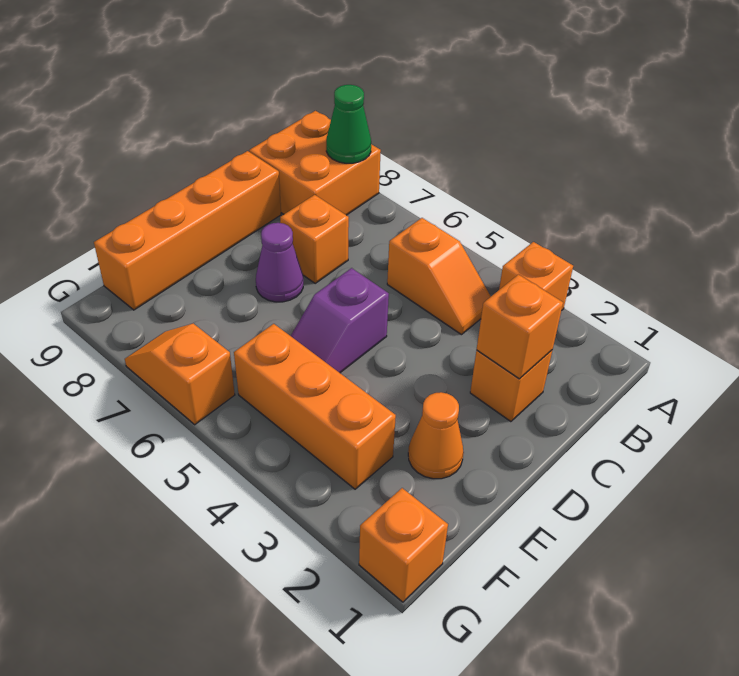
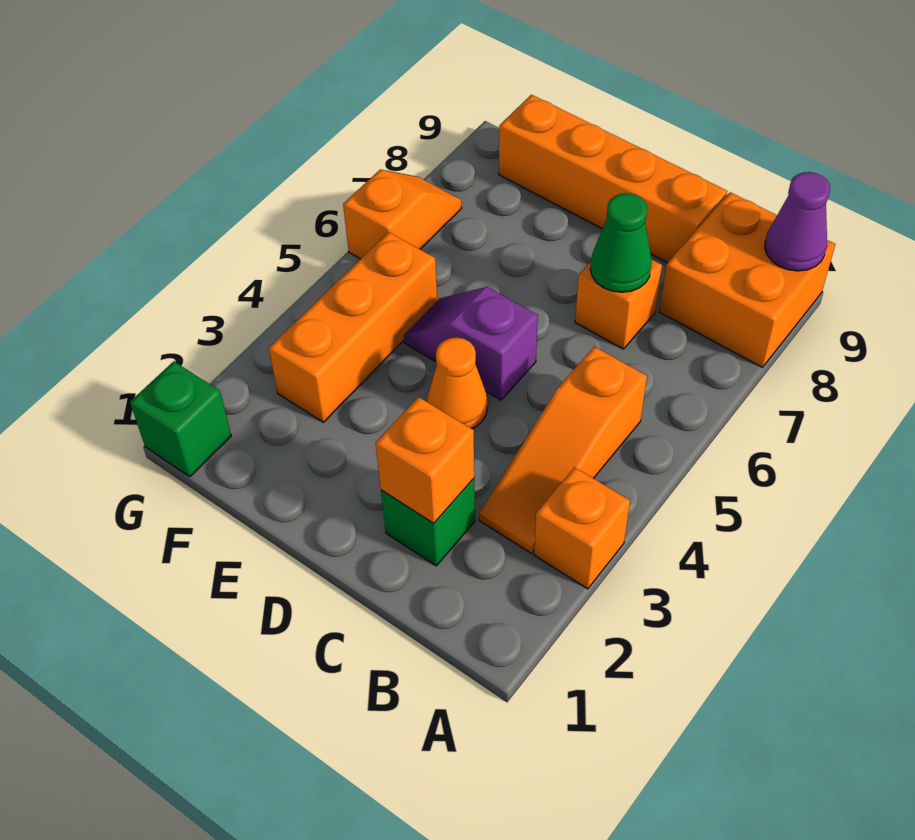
green 1x1 cone [326,85,371,163] -> green 1x1 cone moved to [590,193,652,292]
orange 1x2 slope [387,218,491,335] -> orange 1x3 slope [479,347,647,553]
orange 1x1 brick [470,350,552,422] -> green 1x1 brick [381,479,475,566]
purple 1x1 cone [256,223,303,302] -> purple 1x1 cone moved to [765,172,830,271]
orange 1x1 cone [408,392,464,479] -> orange 1x1 cone moved to [427,338,488,429]
orange 1x1 brick [359,488,448,602] -> green 1x1 brick [130,361,231,477]

